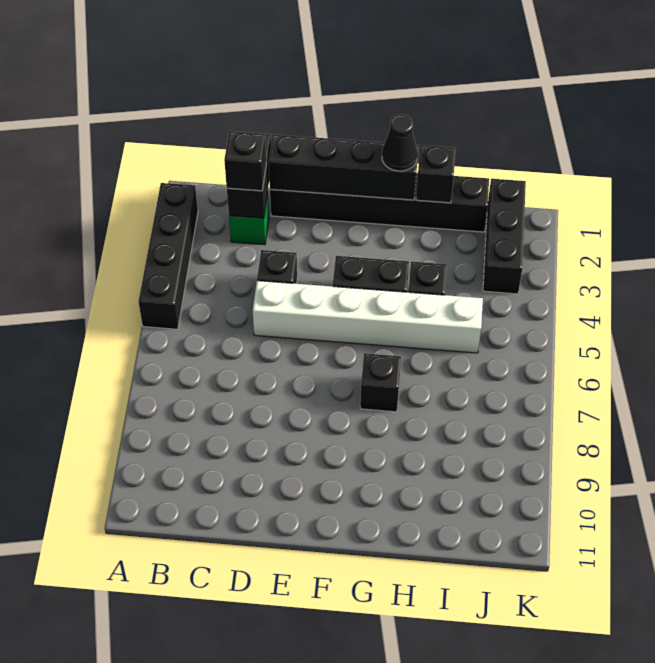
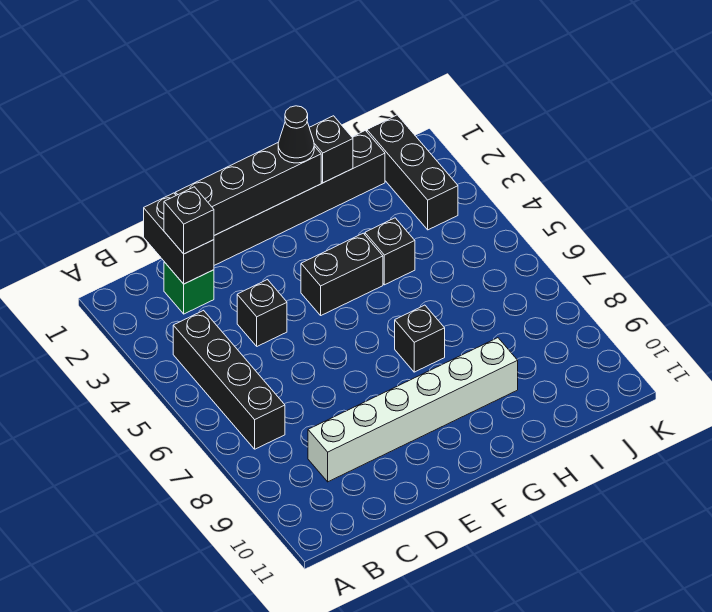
black 1x4 brick [138,183,198,329] -> black 1x4 brick moved to [173,310,285,449]
white 1x6 brick [253,281,483,353] -> white 1x6 brick moved to [308,338,518,482]

